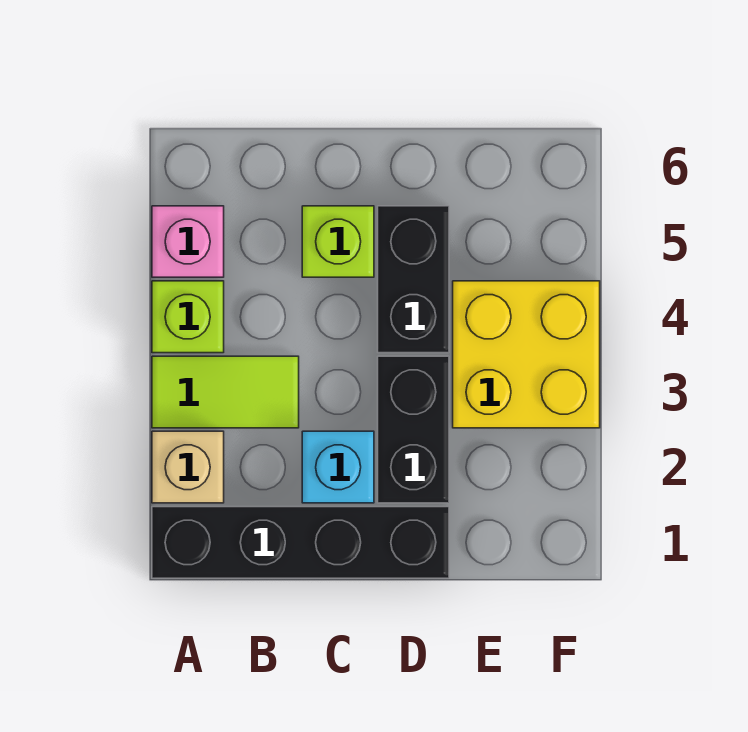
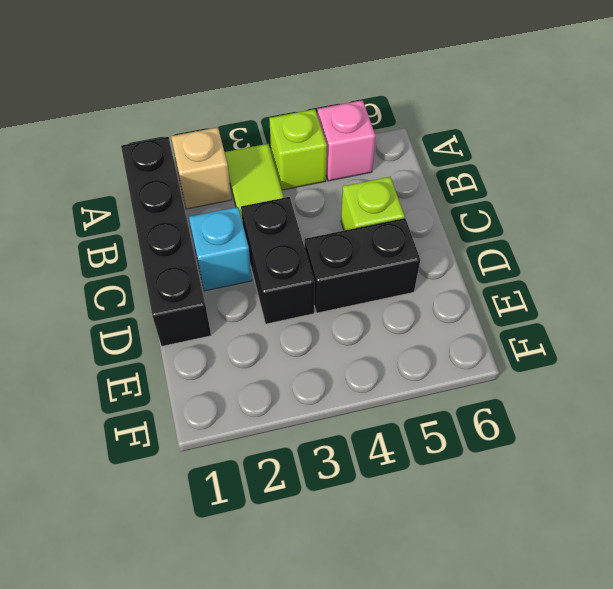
black 1x2 brick [378,356,449,503] -> black 1x2 brick turned to [241,197,314,324]
yellow 2x2 brick [453,281,600,428] -> none

